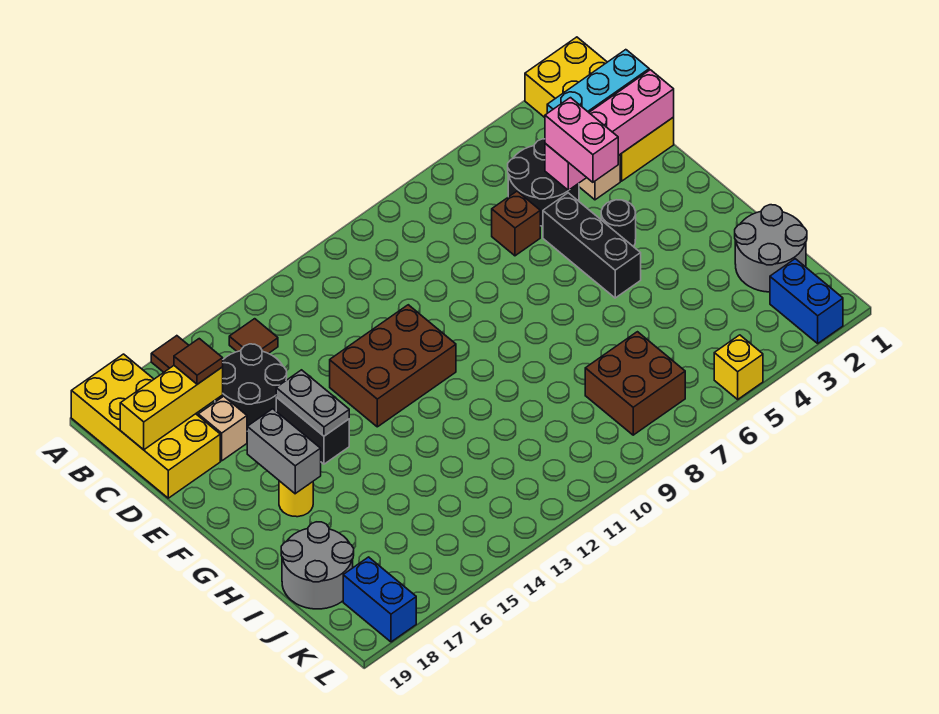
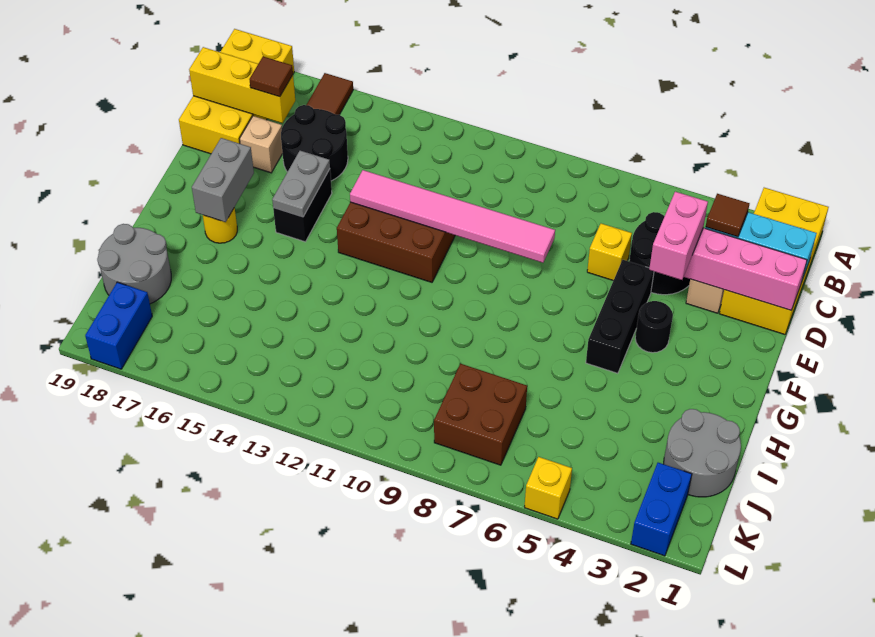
brown 1x1 tile [229,319,278,354] -> brown 1x1 tile moved to [706,194,750,237]
brown 1x1 brick [492,191,540,256] -> yellow 1x1 brick [587,224,632,281]
none -> pink 1x6 tile [350,170,555,263]

